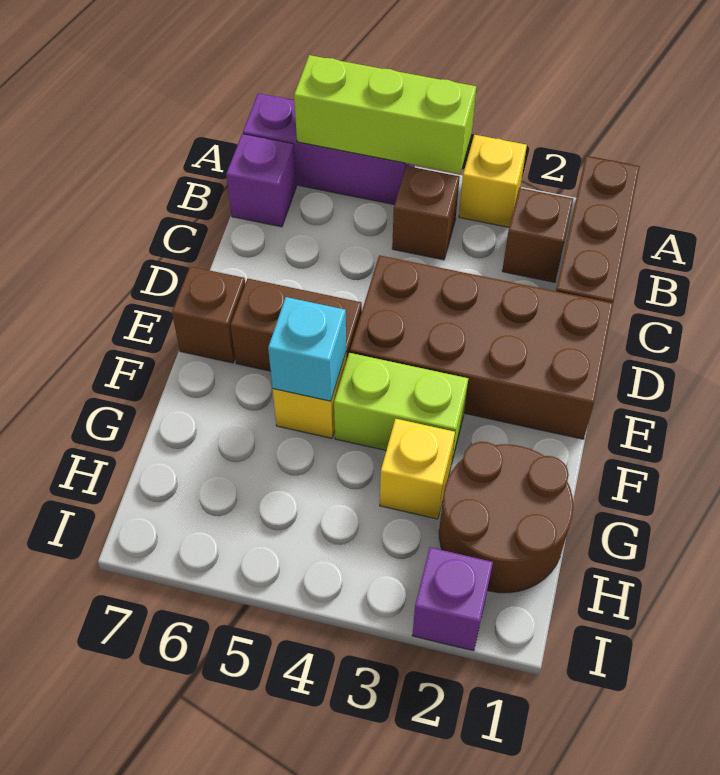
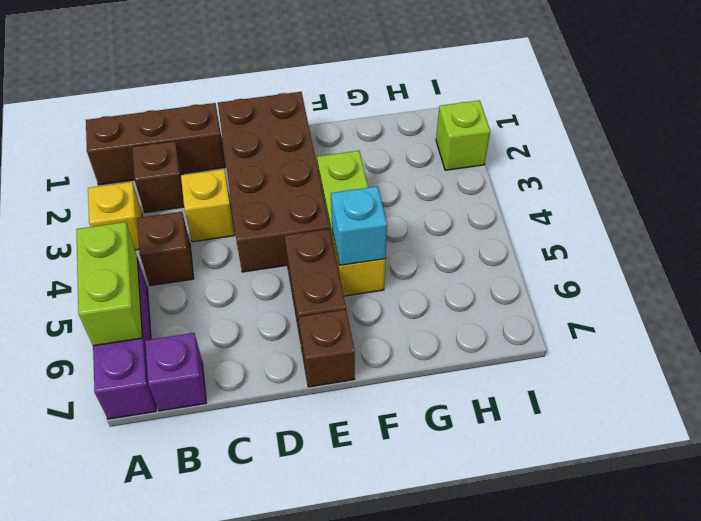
lime 1x3 brick [294,55,476,174] -> lime 1x2 brick [76,222,142,346]
brown 2x2 round brick [439,442,573,593] -> none
yellow 1x1 brick [380,419,455,519] -> yellow 1x1 brick moved to [181,169,235,242]
purple 1x1 brick [412,547,493,651] -> lime 1x1 brick [436,100,490,170]

